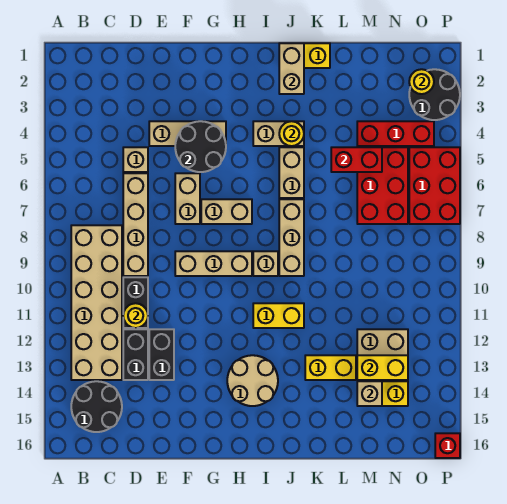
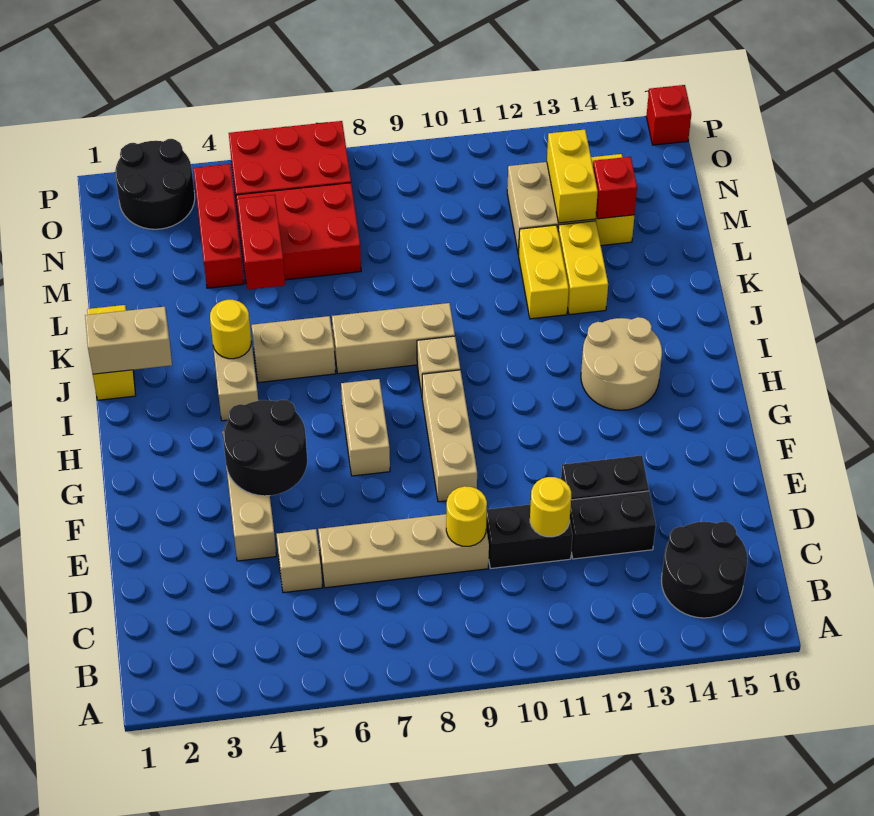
tan 2x6 brick [71,225,122,380] -> none
tan 1x2 brick [175,173,200,224] -> none
yellow 1x2 brick [253,303,304,328] -> yellow 1x2 brick moved to [518,225,569,319]
tan 1x1 brick [357,381,382,406] -> red 1x1 brick [593,157,637,219]
yellow 1x1 round brick [409,69,434,94] -> yellow 1x1 round brick moved to [446,486,487,546]

